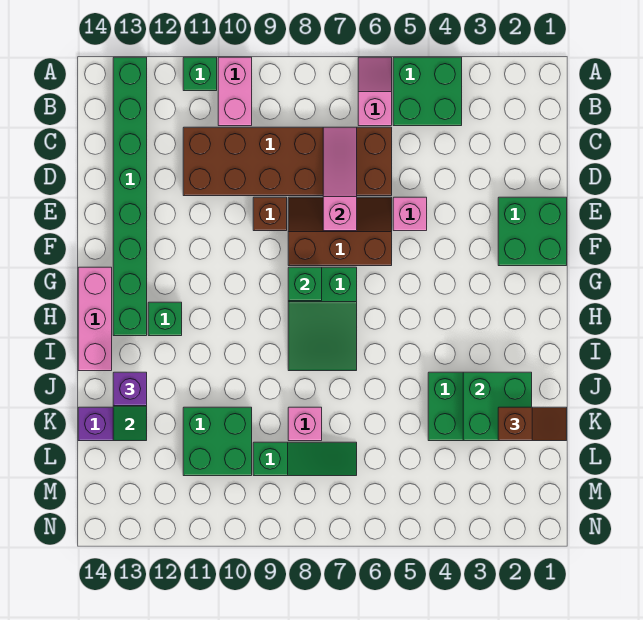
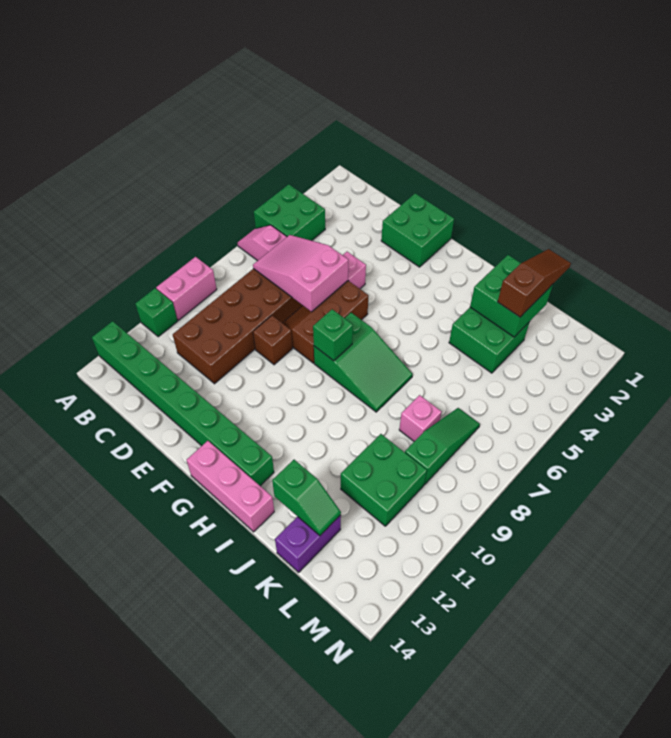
pink 1x2 brick [218,57,252,126] -> pink 1x2 brick turned to [156,257,217,320]
pink 1x3 slope [323,127,357,231] -> pink 2x3 slope [253,235,348,312]
green 1x1 brick [148,302,182,336] -> none
purple 1x1 brick [113,372,147,406] -> none
brown 1x2 slope [498,407,567,441] -> brown 1x3 slope [498,249,571,317]

